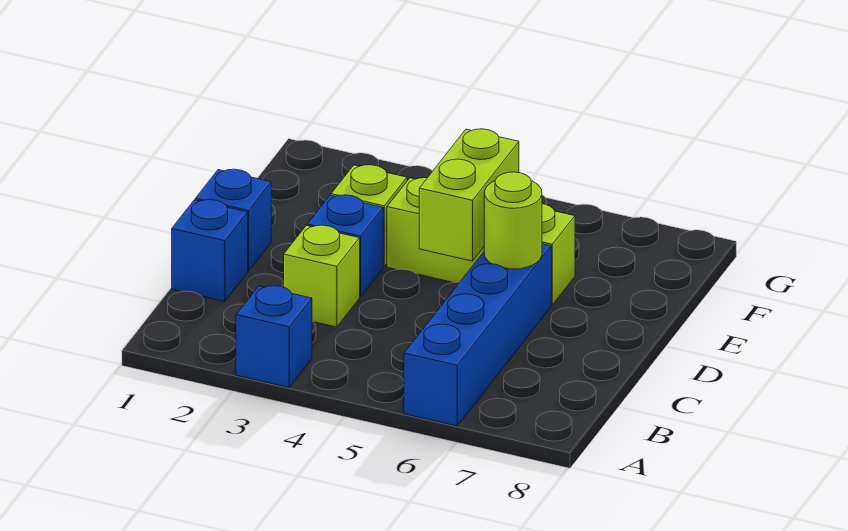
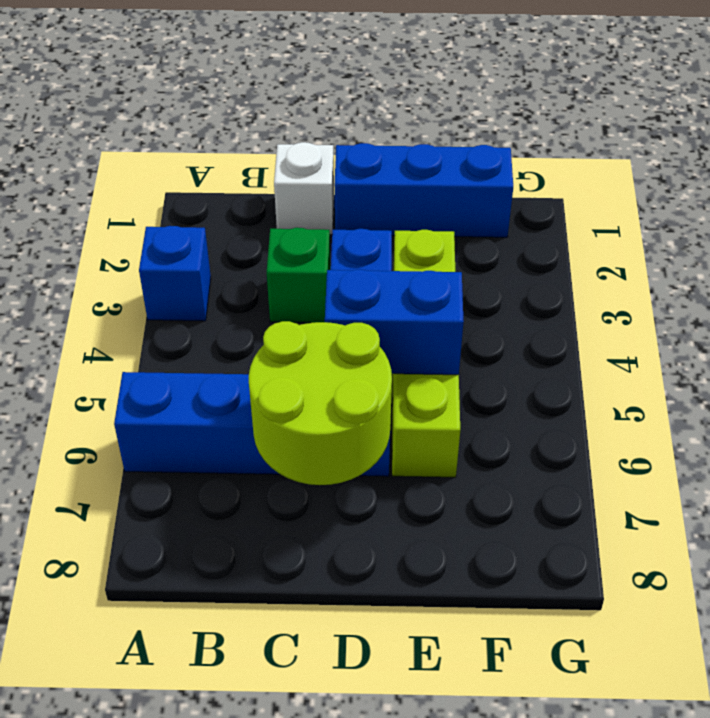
blue 1x1 brick [172,200,248,302] -> white 1x1 brick [274,142,334,235]
lime 1x1 brick [284,225,360,327] -> green 1x1 brick [267,228,330,323]
blue 1x1 brick [195,169,271,271] -> blue 1x3 brick [334,143,513,237]
lime 1x2 brick [419,129,519,261] -> blue 1x2 brick [325,270,464,375]
lime 1x1 round brick [484,172,542,269] -> lime 2x2 round brick [249,321,392,485]

